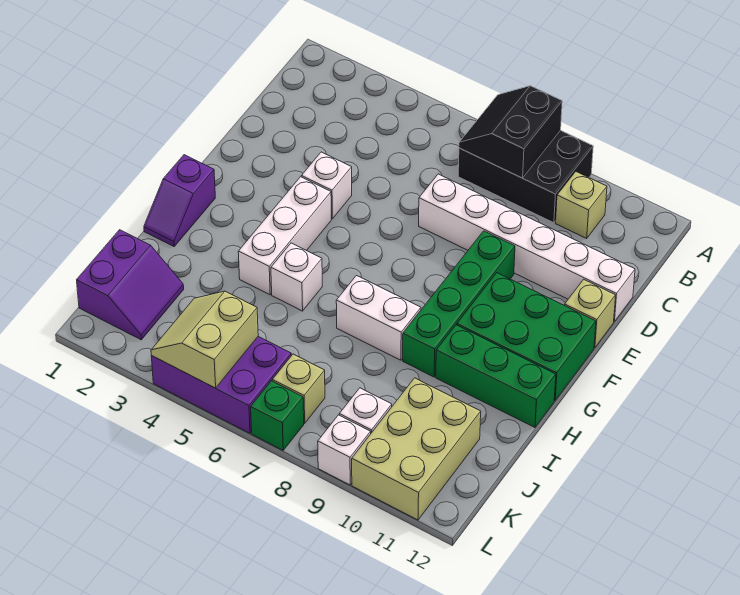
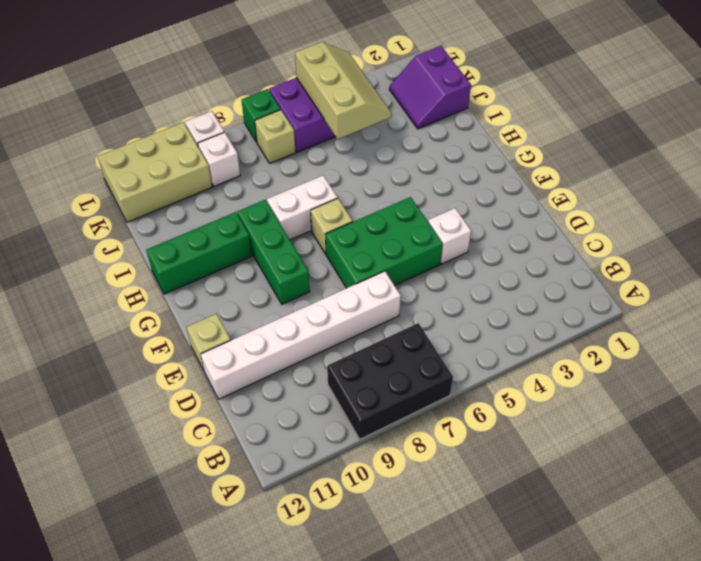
black 2x2 slope [459,86,562,178] -> none
tan 1x1 brick [556,172,607,238] -> tan 1x1 brick moved to [311,198,353,254]
green 1x4 brick [403,231,515,377] -> green 1x3 brick [237,200,310,304]
white 1x3 brick [238,177,331,295] -> none
green 2x3 brick [457,273,596,401] -> green 2x3 brick moved to [326,197,443,288]
purple 1x2 slope [144,155,215,246] -> none
white 1x1 brick [271,243,322,311] -> none
tan 2x3 brick [352,378,481,520] -> tan 2x3 brick turned to [98,122,212,222]
tan 2x2 slope [151,291,258,388] -> tan 2x3 slope [295,42,391,139]

